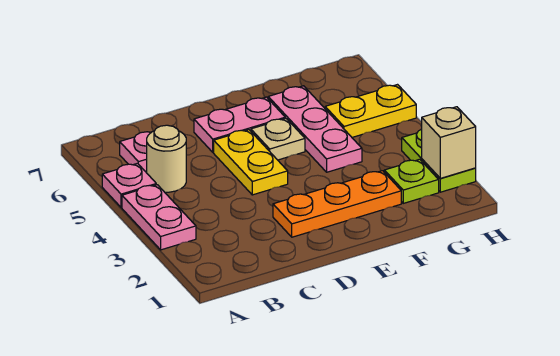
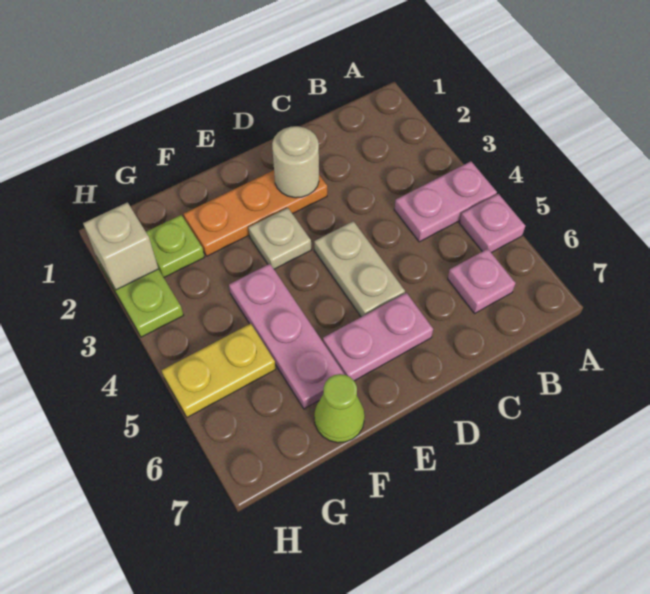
pink 1x2 plate [122,185,196,250] -> pink 1x2 plate turned to [394,161,497,242]
tan 1x1 round brick [147,125,186,192] -> tan 1x1 round brick moved to [272,126,319,198]
yellow 1x2 plate [214,130,288,195] -> tan 1x2 plate [314,221,405,317]
tan 1x1 plate [251,118,305,160] -> tan 1x1 plate moved to [248,208,311,269]
none -> lime 1x1 cone [314,374,365,443]

